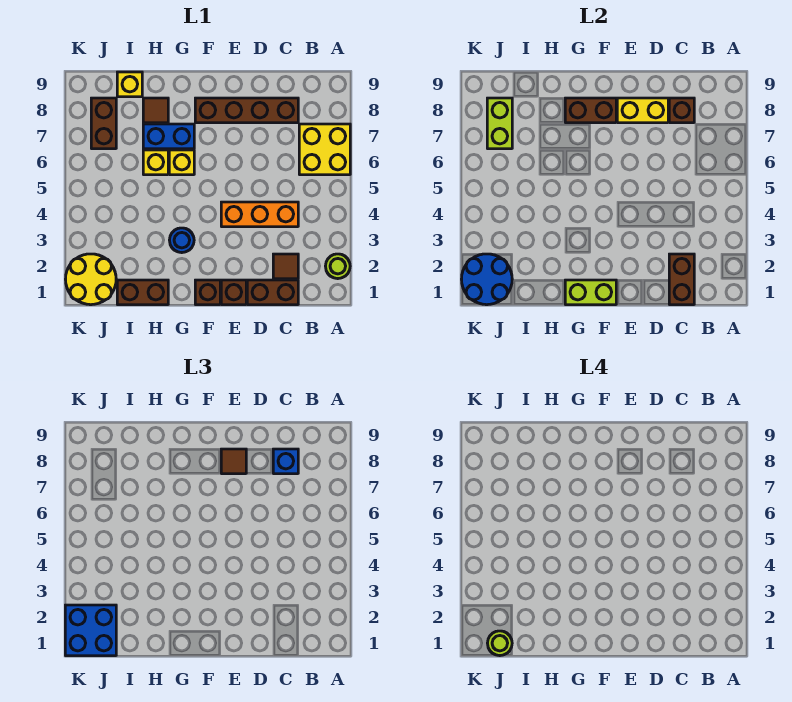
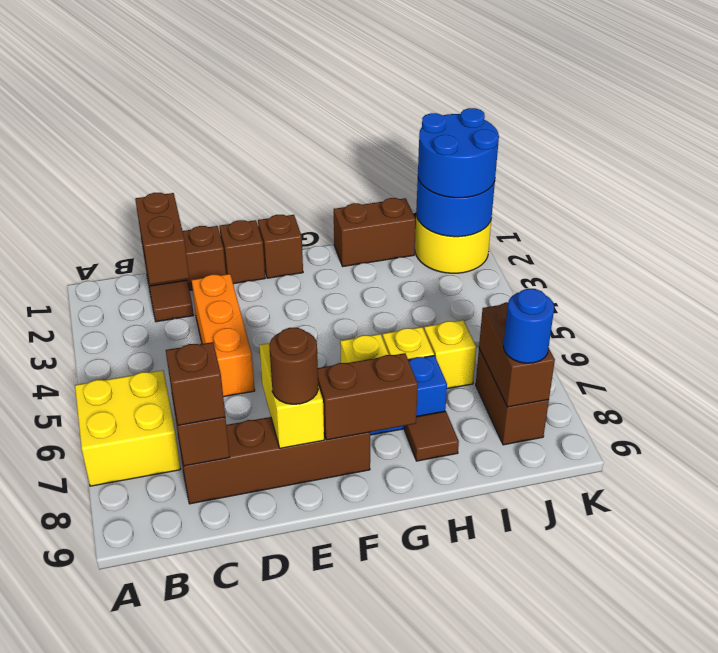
lime 1x1 round brick [326,254,350,279] -> none
orange 1x3 brick [221,202,298,227] -> orange 1x3 brick turned to [192,274,255,397]
blue 1x1 brick [273,449,298,474] -> brown 1x1 brick [166,342,225,425]
yellow 1x2 brick [617,98,668,123] -> yellow 1x2 brick turned to [259,343,324,448]
brown 1x1 tile [221,449,246,474] -> brown 1x1 round brick [269,328,318,404]
lime 1x2 brick [565,280,616,305] -> none
blue 1x1 round brick [170,228,194,253] -> blue 1x1 round brick moved to [503,289,554,363]
yellow 1x1 brick [117,72,142,97] -> yellow 1x1 brick moved to [424,320,476,389]
blue 2x2 brick [65,605,116,656] -> blue 2x2 round brick [418,108,499,198]
lime 1x1 round brick [488,631,512,656] -> none
lime 1x2 brick [487,98,512,149] -> brown 1x2 brick [479,302,555,407]

